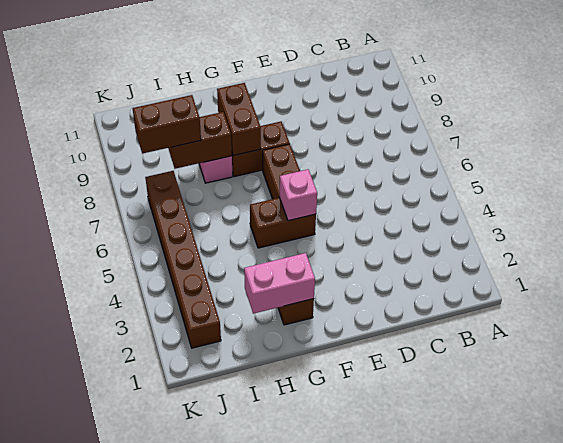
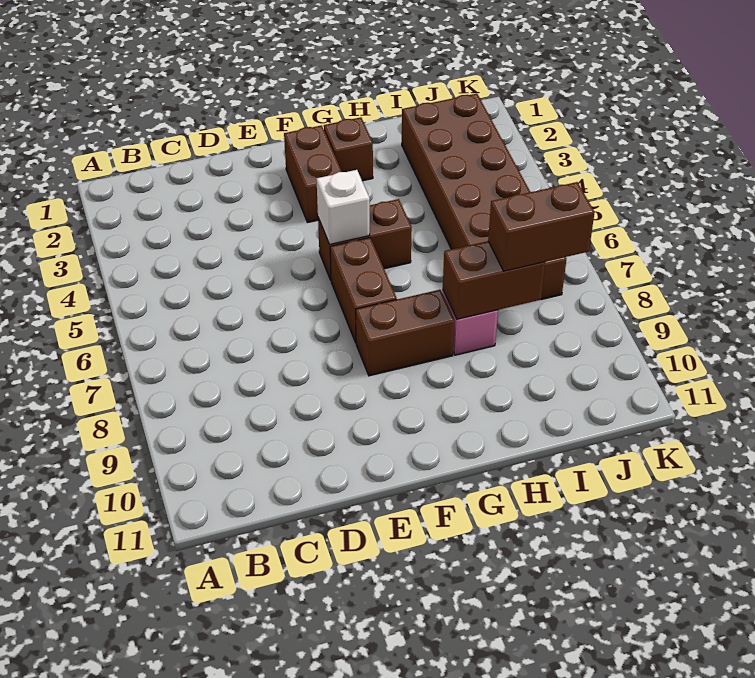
pink 1x1 brick [279,169,317,221] -> white 1x1 brick [317,170,370,244]
pink 1x2 brick [244,253,315,314] -> none
brown 1x2 brick [217,83,261,155] -> brown 1x2 brick moved to [284,125,342,222]
brown 1x6 brick [145,171,221,348] -> brown 2x6 brick [402,94,566,300]

